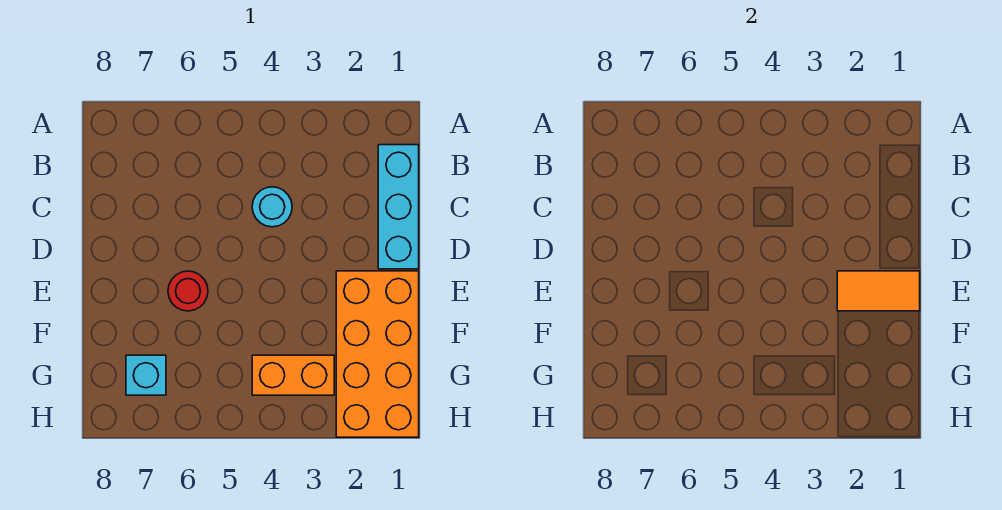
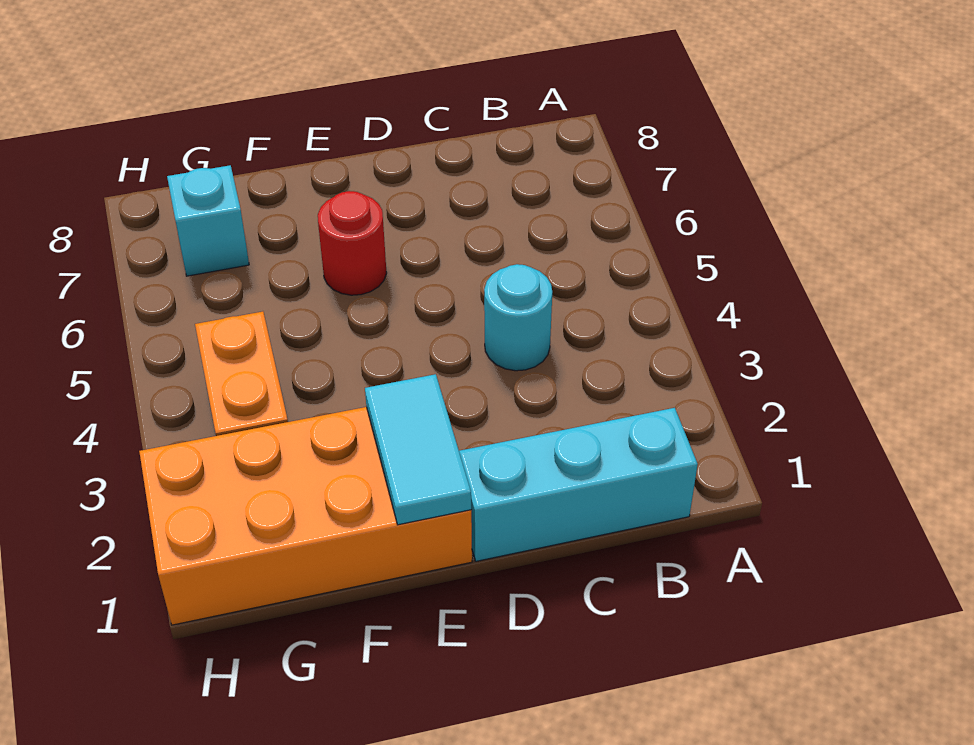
orange 1x2 tile [837,271,920,311] -> cyan 1x2 tile [365,374,471,525]

